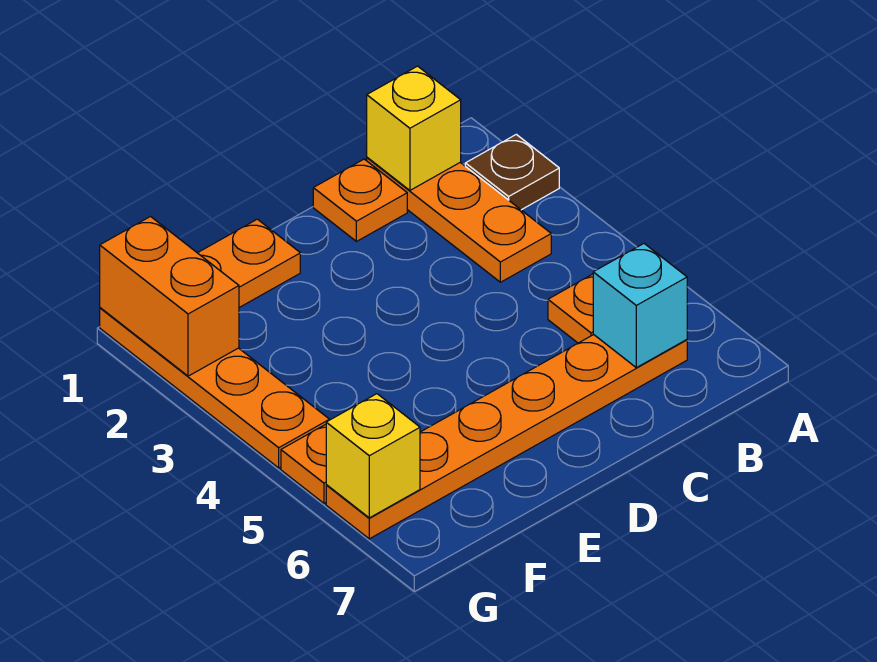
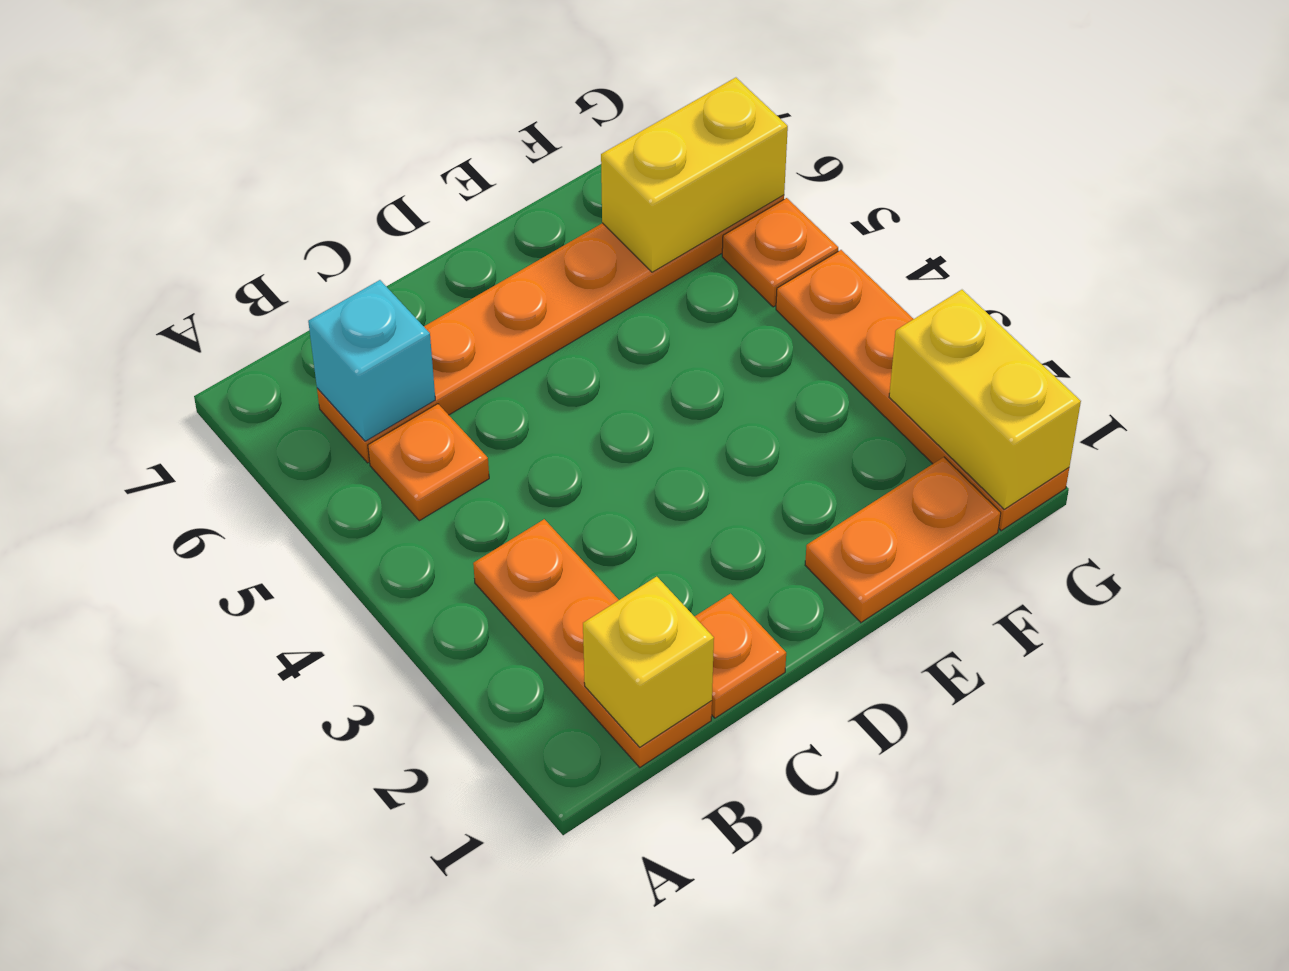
brown 1x1 plate [465,134,559,210] -> none
orange 1x2 brick [100,217,239,376] -> yellow 1x2 brick [889,290,1081,509]
yellow 1x1 brick [326,394,420,518] -> yellow 1x2 brick [601,78,788,272]

